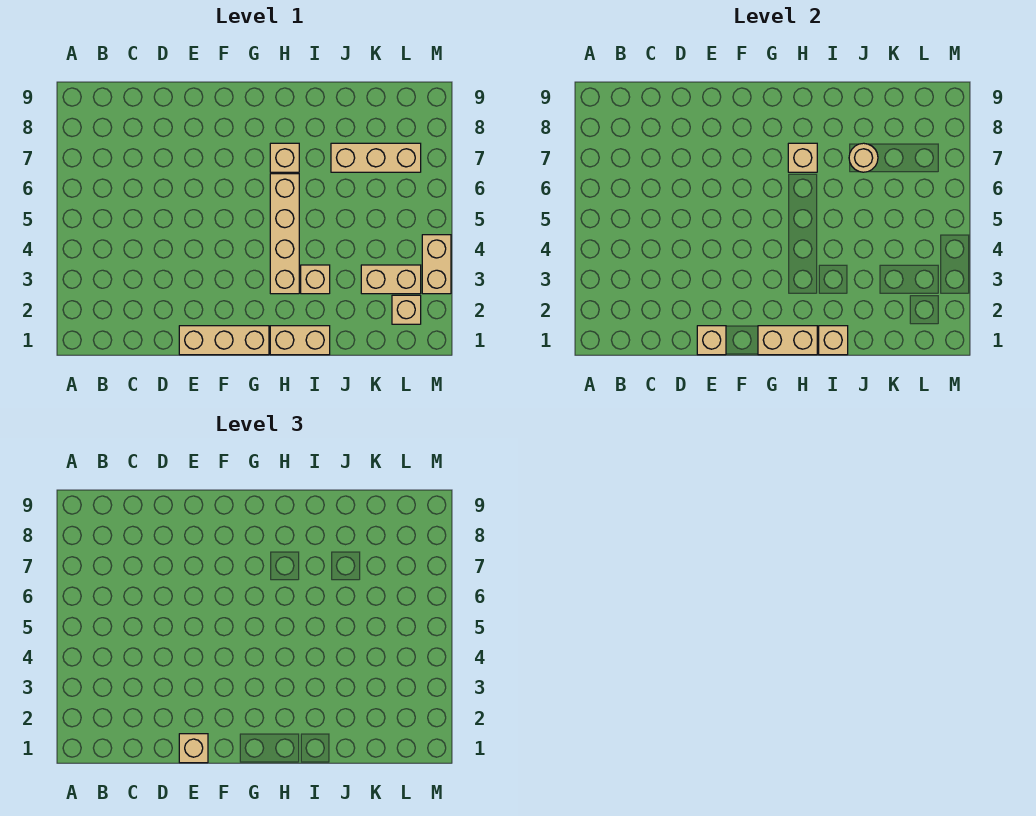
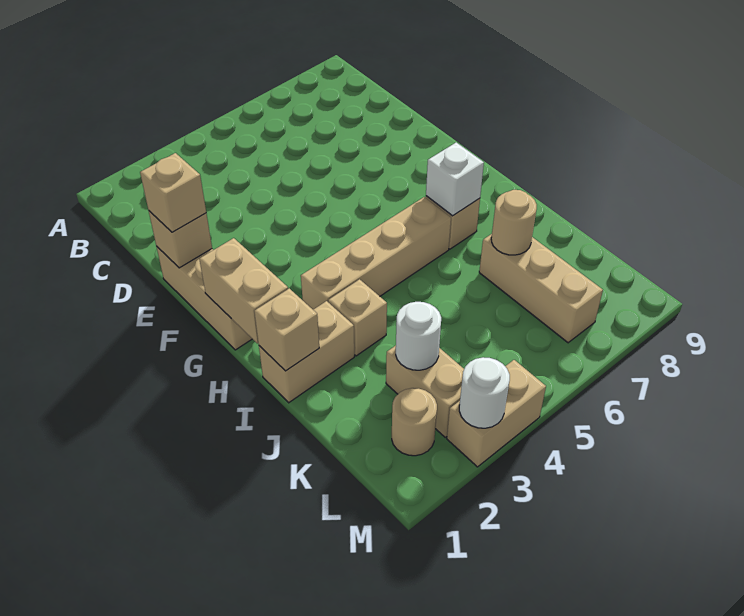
tan 1x2 brick [270,326,330,355] -> tan 1x2 brick turned to [259,301,354,403]
tan 1x1 brick [788,143,817,172] -> white 1x1 brick [426,142,484,216]
none -> white 1x1 round brick [396,302,441,370]
tan 1x1 brick [392,295,421,324] -> tan 1x1 round brick [392,388,437,456]
none -> white 1x1 round brick [459,357,510,428]

